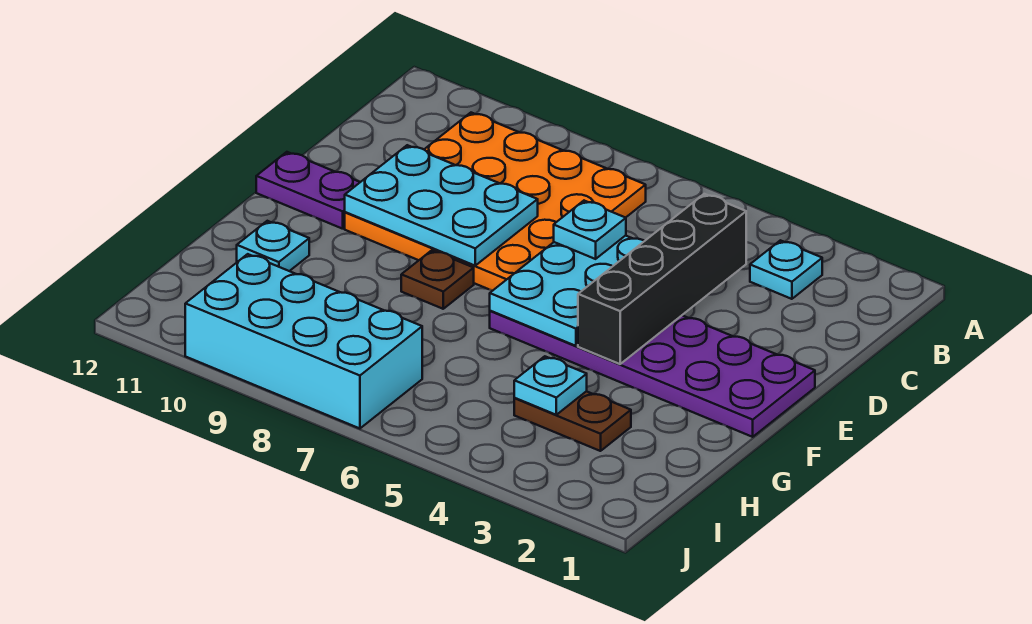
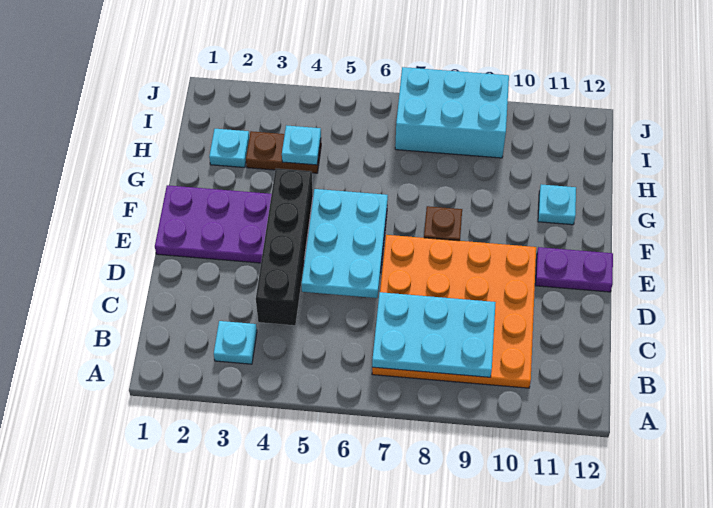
cyan 1x1 plate [554,201,626,259] -> cyan 1x1 plate moved to [209,129,249,168]
cyan 2x3 plate [345,145,538,266] -> cyan 2x3 plate moved to [372,292,496,377]
cyan 2x4 brick [185,254,422,429] -> cyan 2x3 brick [395,67,509,158]

